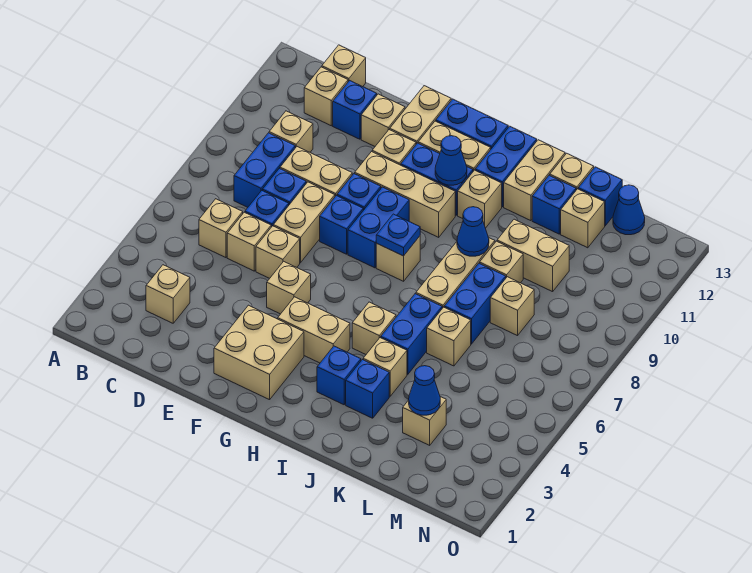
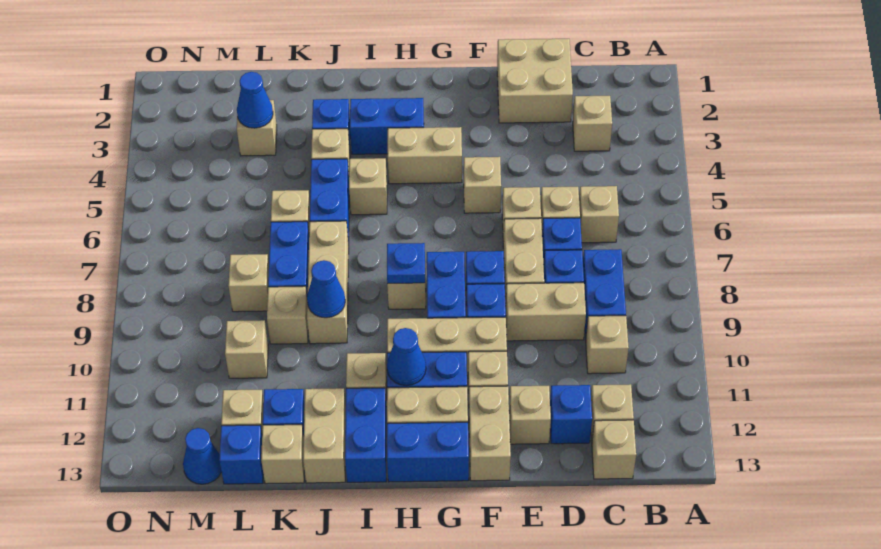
tan 2x2 brick [214,305,304,400] -> tan 2x2 brick moved to [497,39,573,123]
blue 1x1 brick [317,346,361,405] -> blue 1x2 brick [350,98,424,154]
tan 1x2 brick [497,219,569,292] -> tan 1x1 brick [225,320,268,378]

